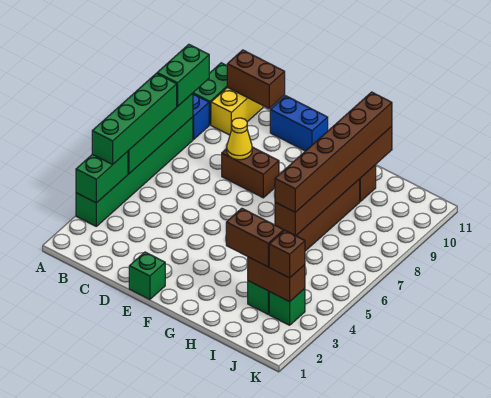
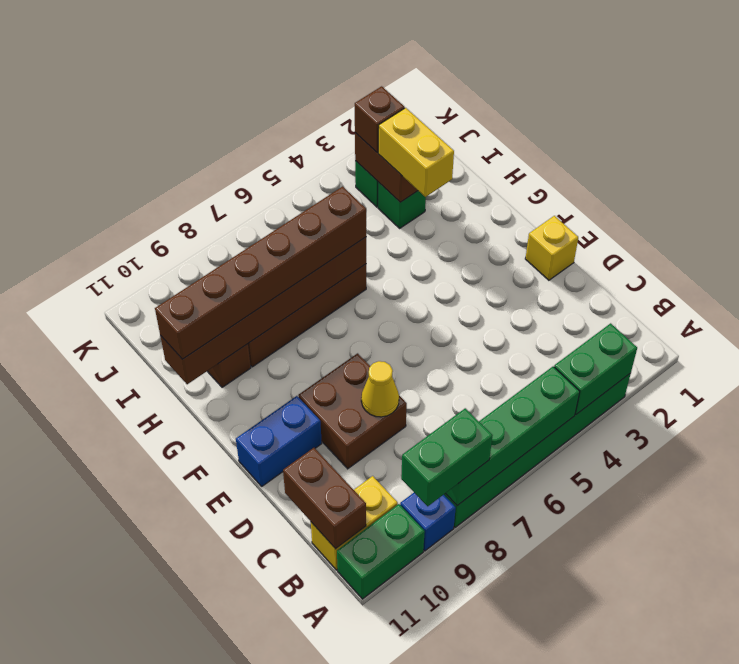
green 1x4 brick [92,73,177,165] -> none
brown 1x2 brick [222,147,279,198] -> brown 2x2 brick [298,353,407,469]
blue 1x2 brick [270,96,328,151] -> blue 1x2 brick turned to [236,396,322,486]
green 1x1 brick [129,252,165,300] -> yellow 1x1 brick [525,216,578,280]
brown 1x2 brick [226,208,284,267] -> yellow 1x2 brick [378,108,454,197]

